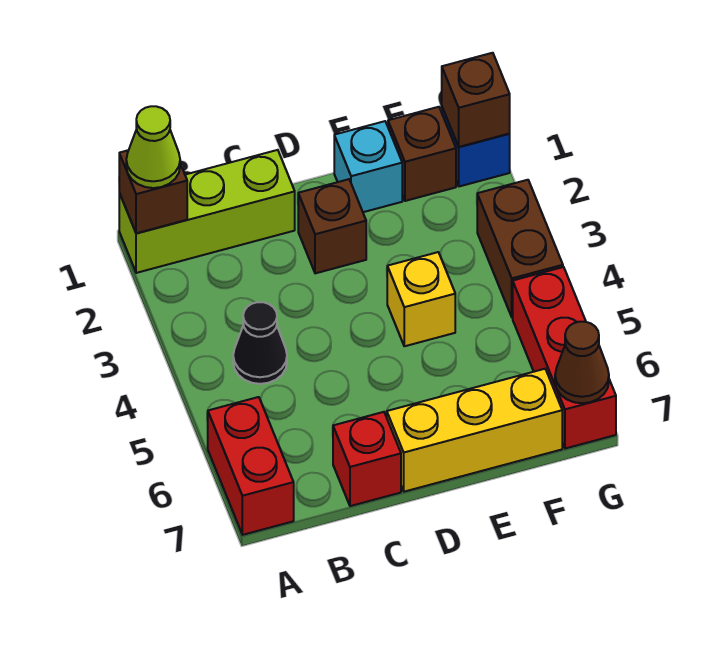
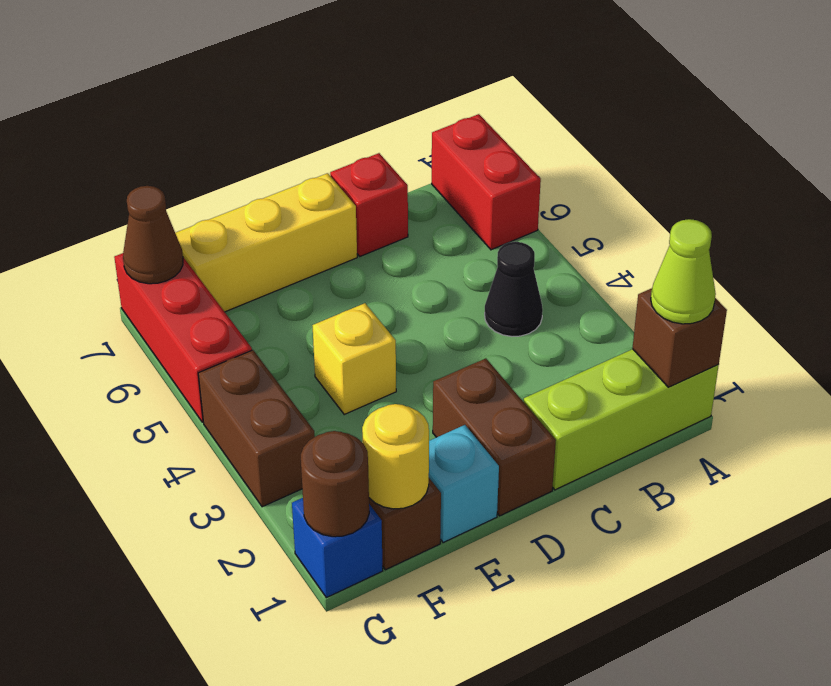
brown 1x1 brick [298,179,366,273] -> brown 1x2 brick [433,358,556,516]
none -> yellow 1x1 round brick [362,404,429,509]
brown 1x1 brick [442,53,510,147] -> brown 1x1 round brick [301,431,369,537]

